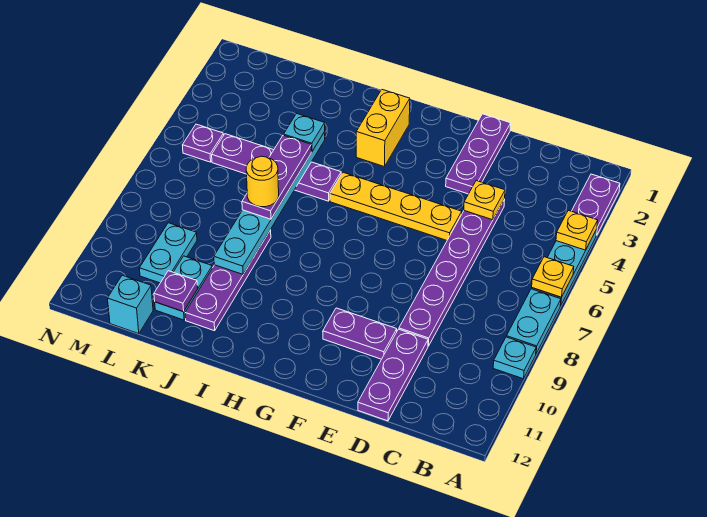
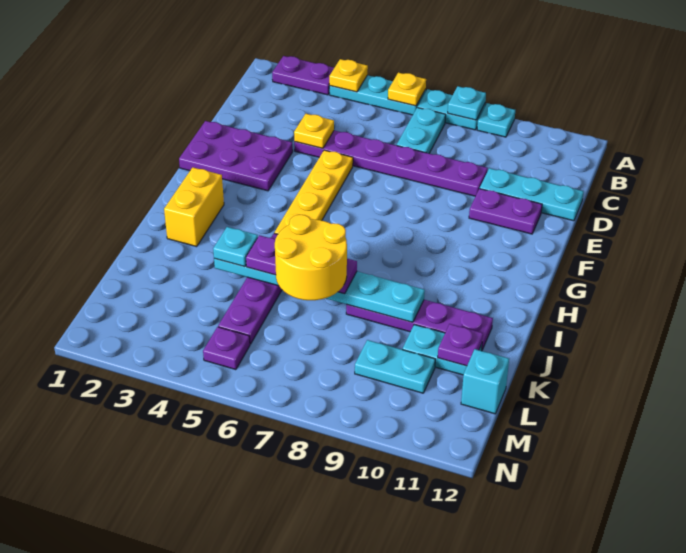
none -> cyan 1x1 plate [448,86,486,120]
none -> cyan 1x2 plate [397,107,446,153]
purple 1x3 plate [358,329,428,421] -> cyan 1x3 plate [480,168,584,221]
purple 1x3 plate [446,114,511,194] -> purple 2x3 plate [179,121,293,191]
purple 1x2 plate [323,308,397,359] -> purple 1x2 plate turned to [469,189,542,234]
yellow 1x2 brick [356,90,410,167] -> yellow 1x2 brick turned to [164,167,224,247]
yellow 1x1 round brick [246,156,279,207] -> yellow 2x2 round brick [275,215,347,300]

